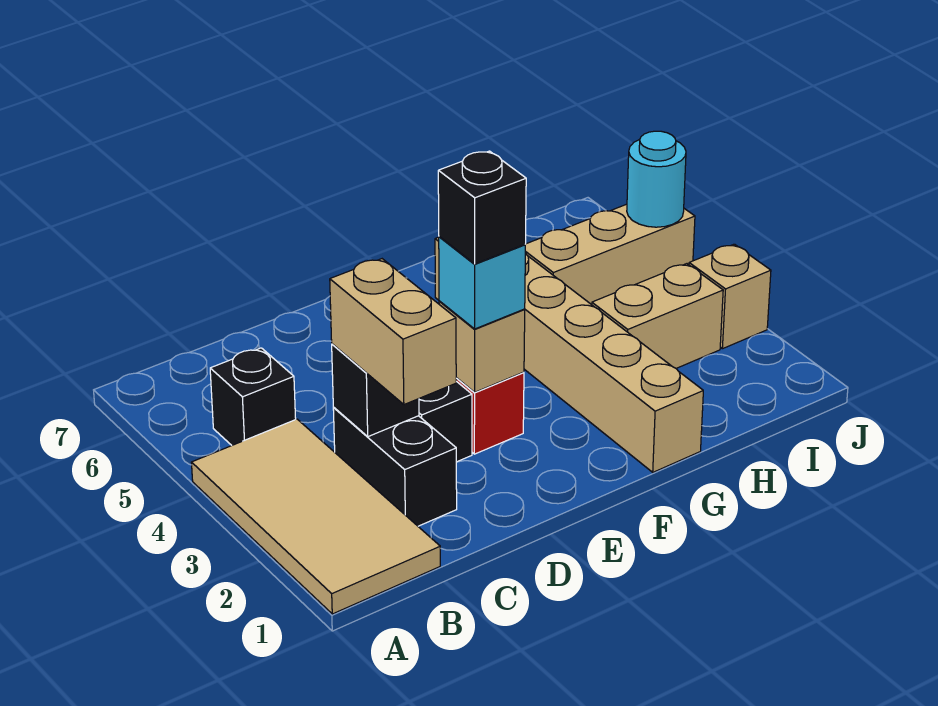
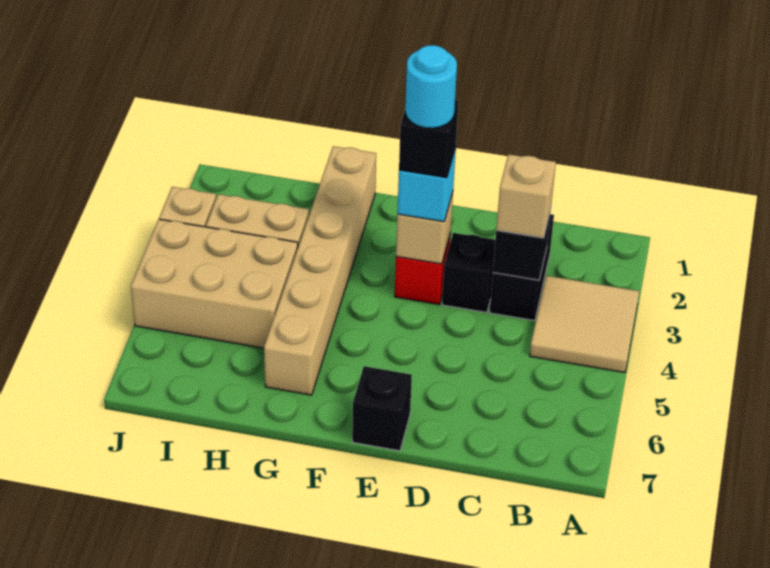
tan 2x4 tile [191,419,440,614] -> tan 2x2 tile [530,276,639,373]
black 1x1 brick [210,348,296,445] -> black 1x1 brick moved to [352,366,412,451]
tan 1x2 brick [330,259,456,405] -> tan 1x1 brick [496,154,556,238]
tan 1x3 brick [525,204,695,305] -> tan 2x3 brick [131,219,298,348]
cyan 1x1 round brick [627,131,686,227] -> cyan 1x1 round brick moved to [405,45,457,128]

